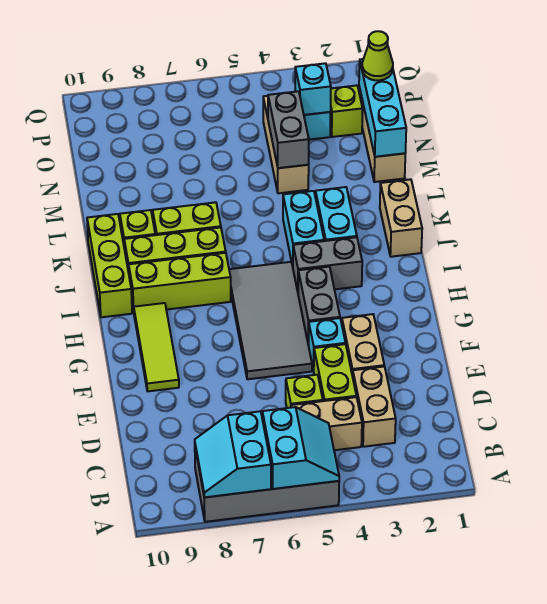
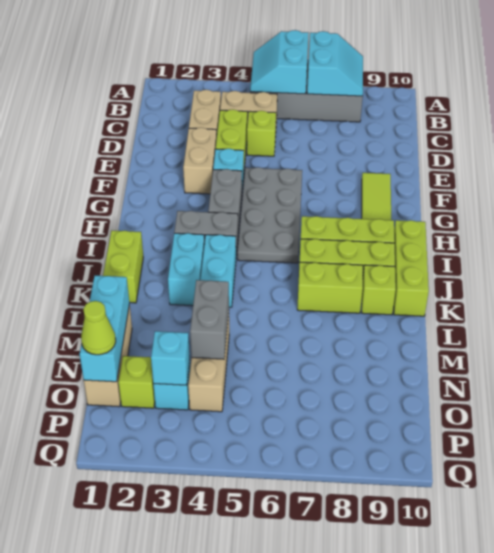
grey 2x4 tile [229,262,312,379] -> grey 2x4 plate [237,167,302,263]
tan 1x2 brick [380,179,422,257] -> lime 1x2 brick [103,231,143,303]

